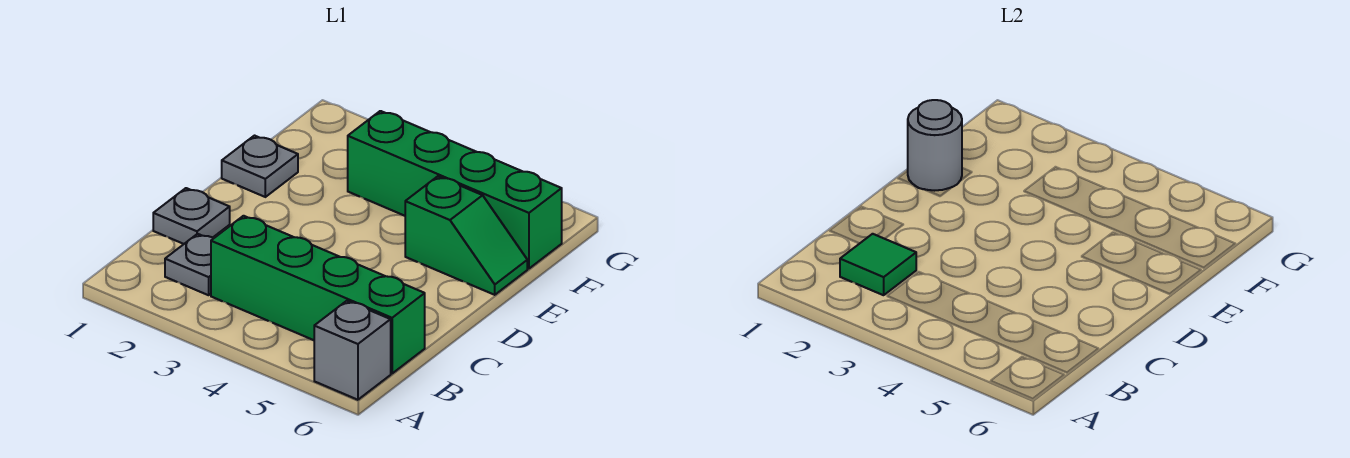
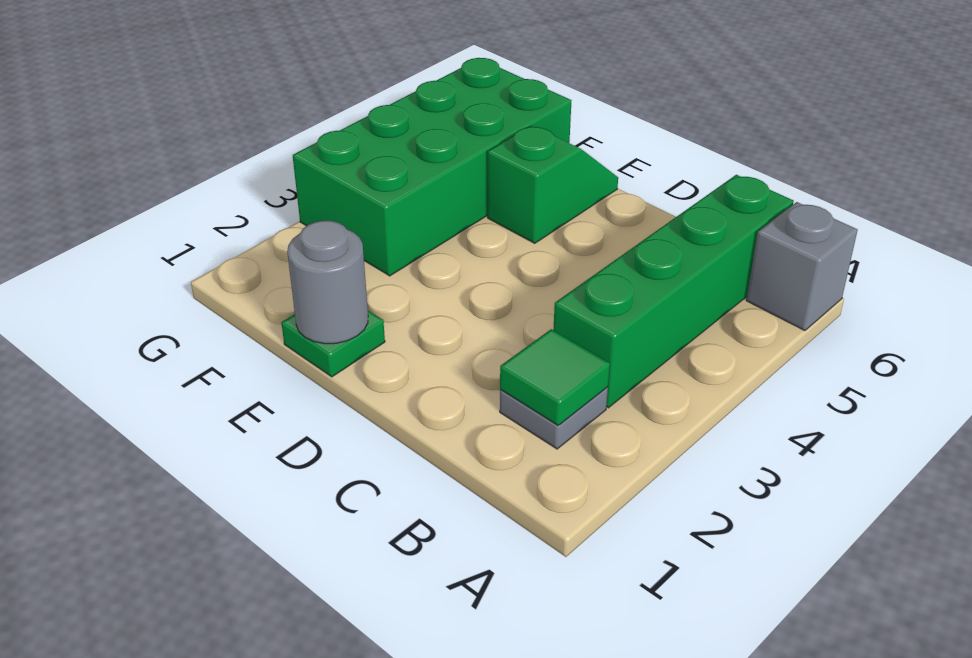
grey 1x1 plate [153,188,230,244] -> none
grey 1x1 plate [222,136,298,197] -> green 1x1 plate [281,311,385,377]
green 1x4 brick [348,111,562,269] -> green 2x4 brick [293,58,572,276]

